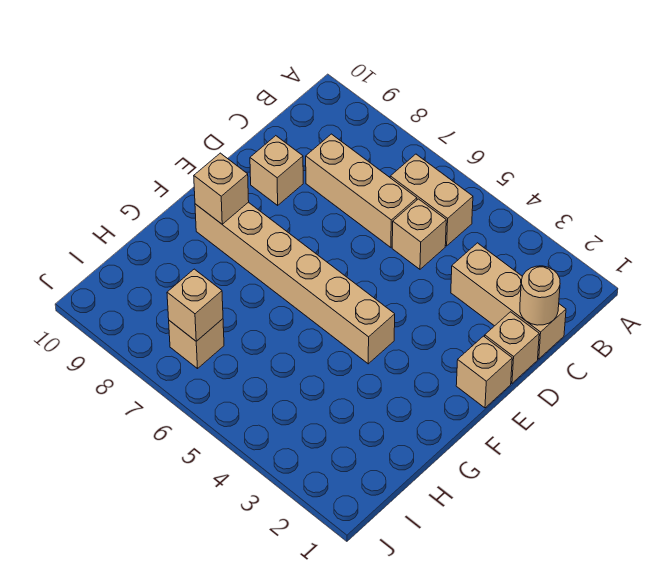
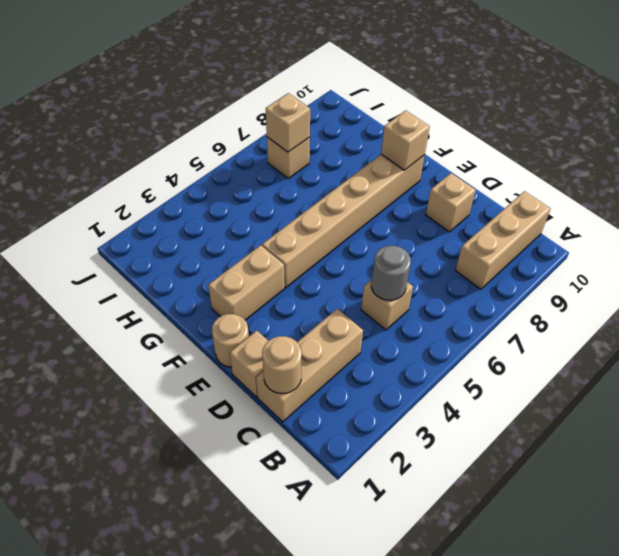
tan 1x2 brick [390,154,473,246] -> tan 1x2 brick moved to [208,245,285,320]
none -> grey 1x1 round brick [371,246,411,300]
tan 1x3 brick [306,134,417,247] -> tan 1x3 brick moved to [455,191,550,289]
tan 1x1 brick [456,336,512,408] -> tan 1x1 round brick [212,314,249,367]

